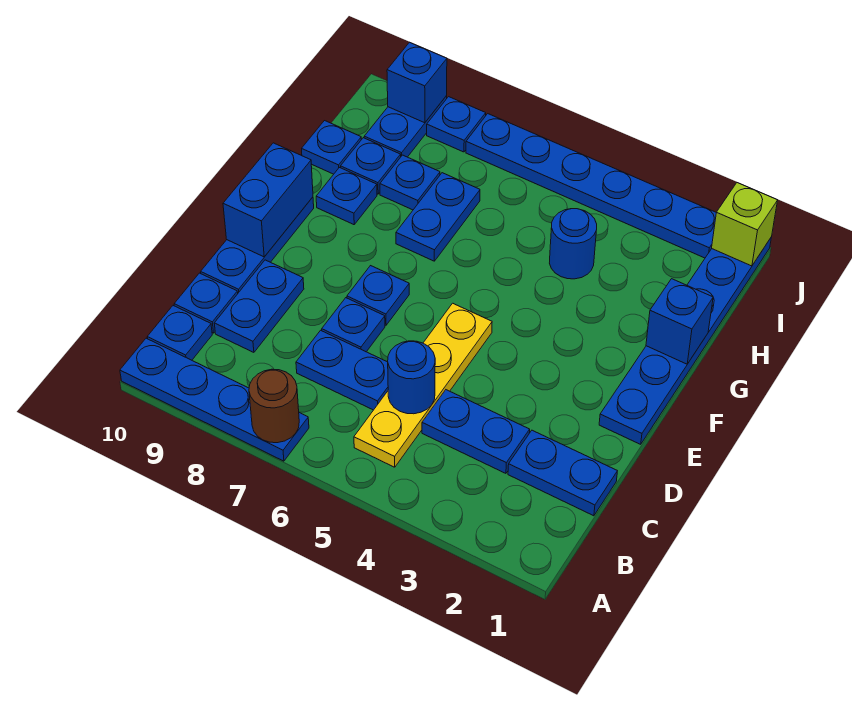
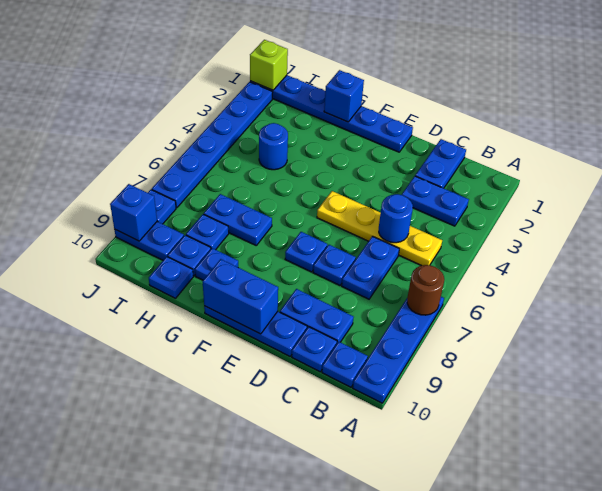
blue 1x2 plate [422,390,530,473] -> blue 1x2 plate turned to [402,176,469,226]

